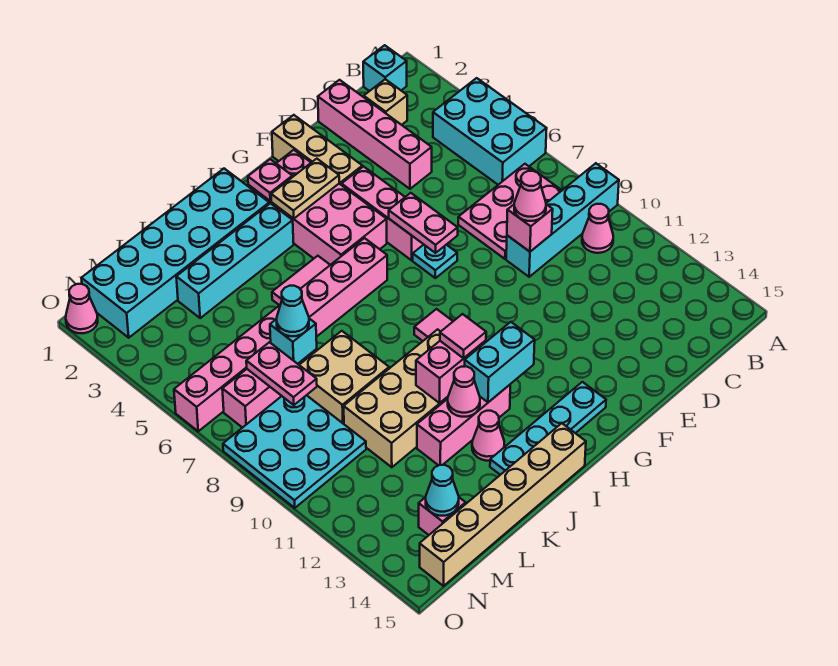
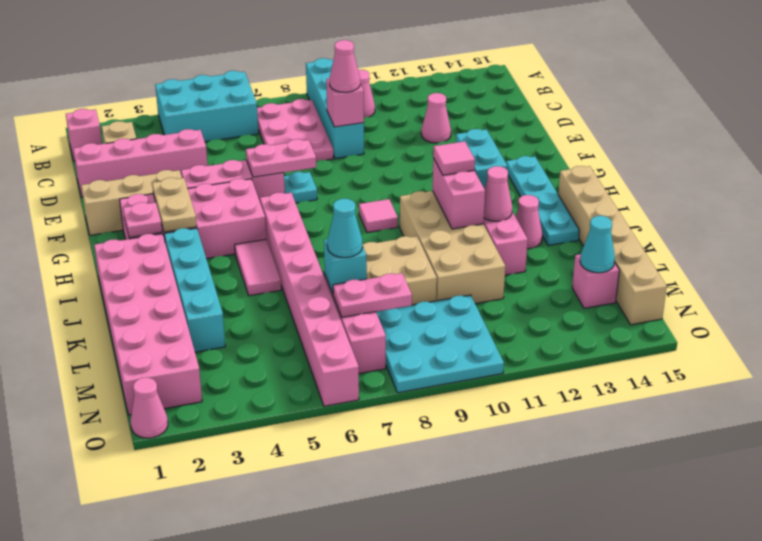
cyan 1x1 brick [363,45,407,91] -> pink 1x1 brick [66,109,102,161]
none -> pink 1x1 cone [421,93,451,143]
cyan 2x6 brick [81,169,269,338] -> pink 2x6 brick [94,234,202,415]

